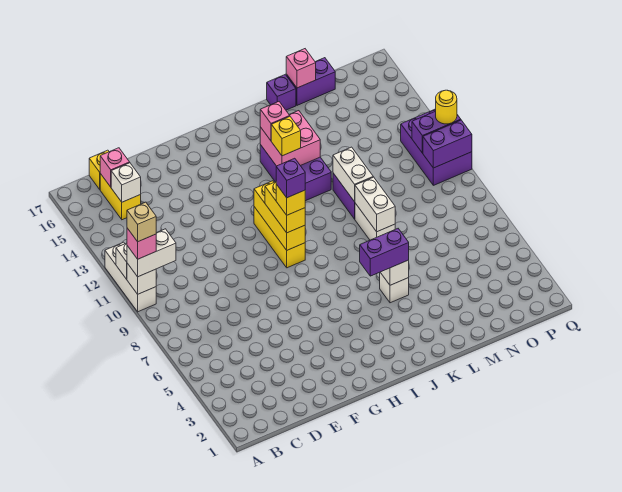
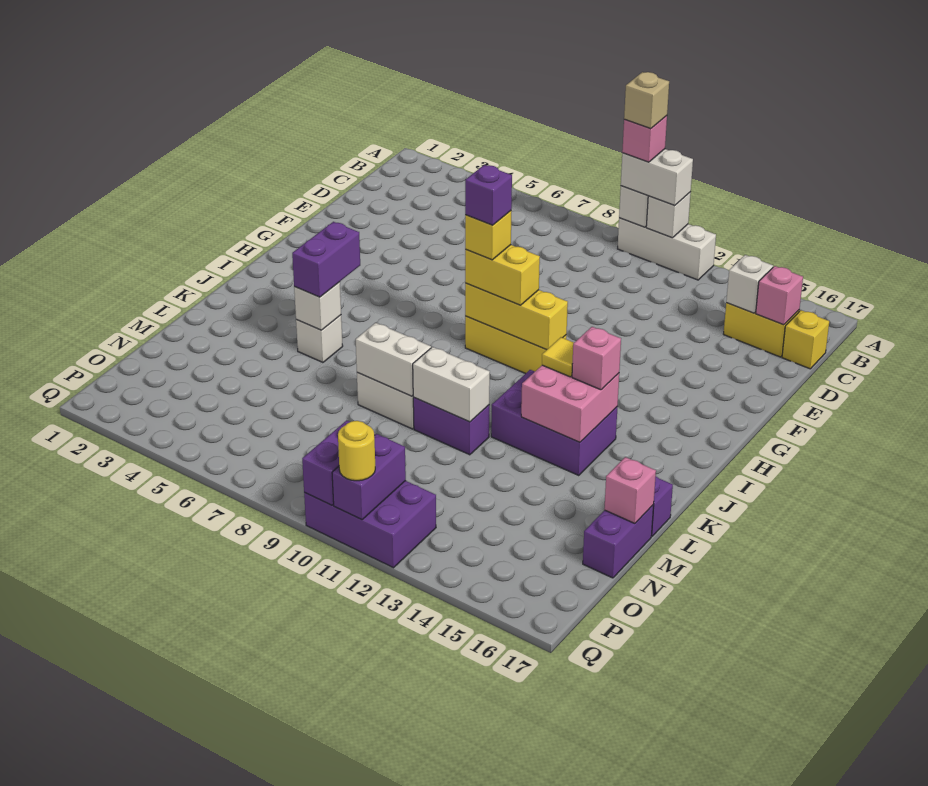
white 1x2 brick [127,229,176,277] -> white 1x2 brick turned to [621,149,693,206]
yellow 1x1 brick [271,117,301,156] -> yellow 1x1 tile [542,337,574,377]

